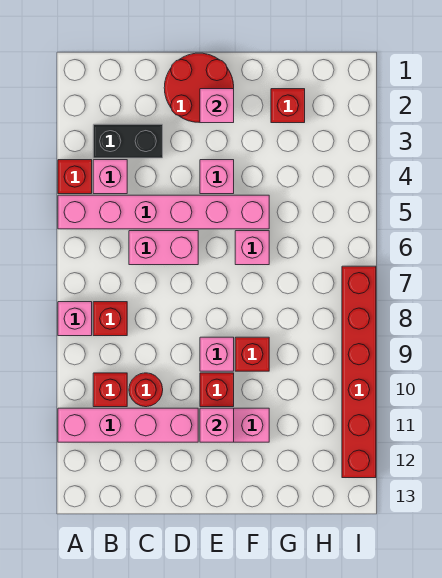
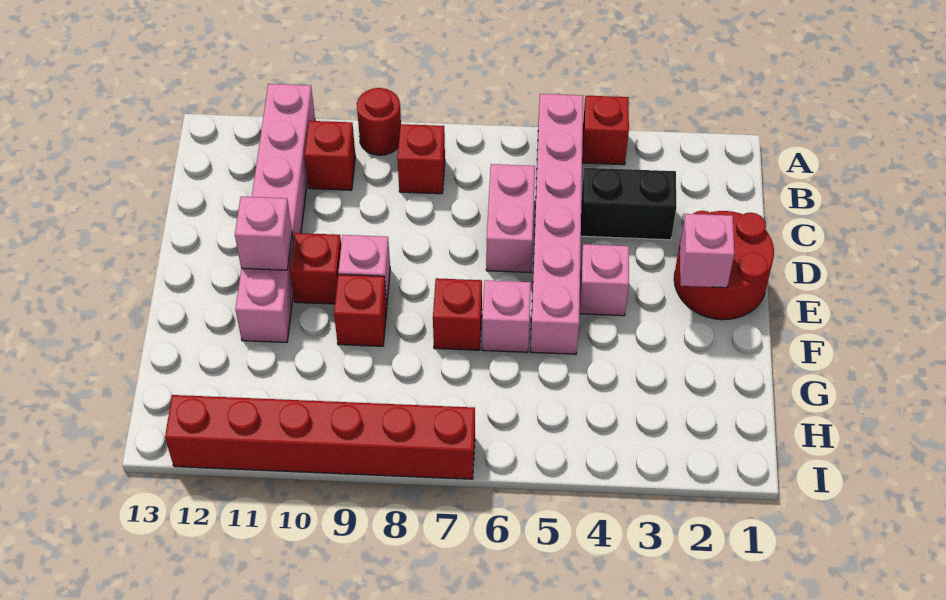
pink 1x1 brick [58,302,92,336] -> none
black 1x2 brick [93,124,163,158] -> black 1x2 brick turned to [581,168,676,240]
pink 1x1 brick [93,160,127,194] -> none
red 1x1 round brick [129,373,163,407] -> red 1x1 round brick moved to [357,88,401,155]
red 1x1 brick [271,89,305,123] -> red 1x1 brick moved to [433,278,482,350]

